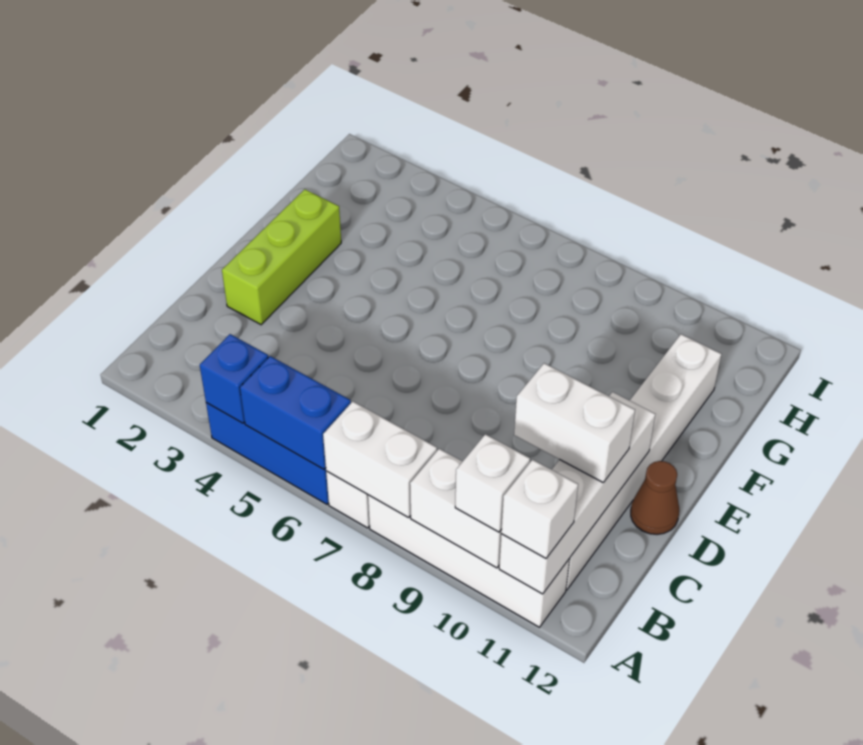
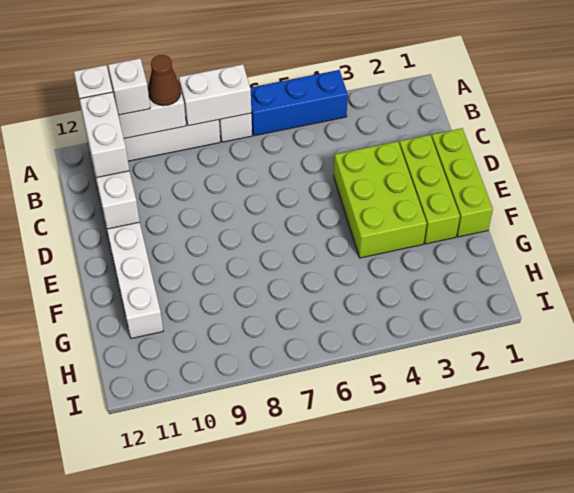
blue 1x1 brick [200,334,268,423] -> none
blue 1x2 brick [240,356,351,469] -> none
white 1x2 brick [514,363,635,483] -> white 1x2 brick turned to [80,92,129,178]
none -> lime 1x3 brick [432,128,493,237]
none -> lime 2x3 brick [334,141,427,258]
brown 1x1 cone [631,461,679,534] -> brown 1x1 cone moved to [148,55,181,106]

